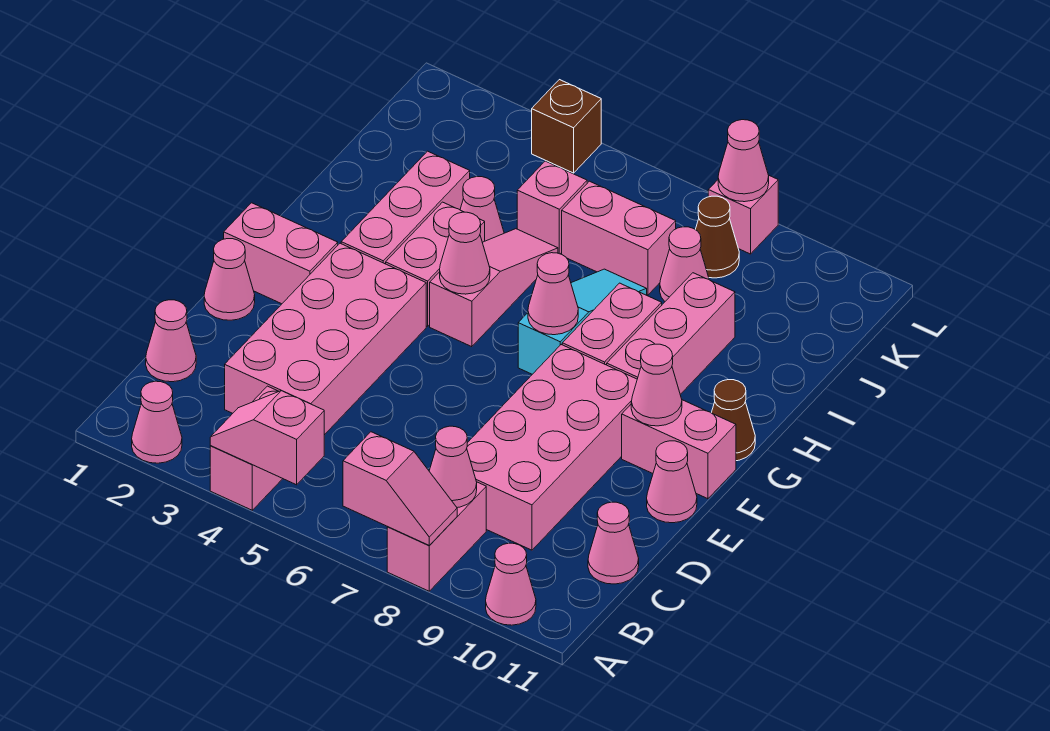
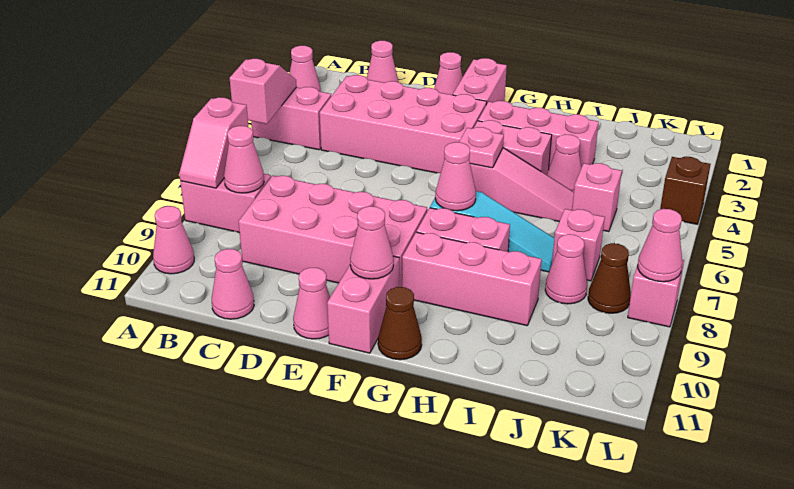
pink 1x1 cone [440,212,490,294] -> pink 1x1 plate [459,127,504,168]
pink 1x2 brick [562,181,676,295] -> pink 1x1 brick [552,209,605,281]

